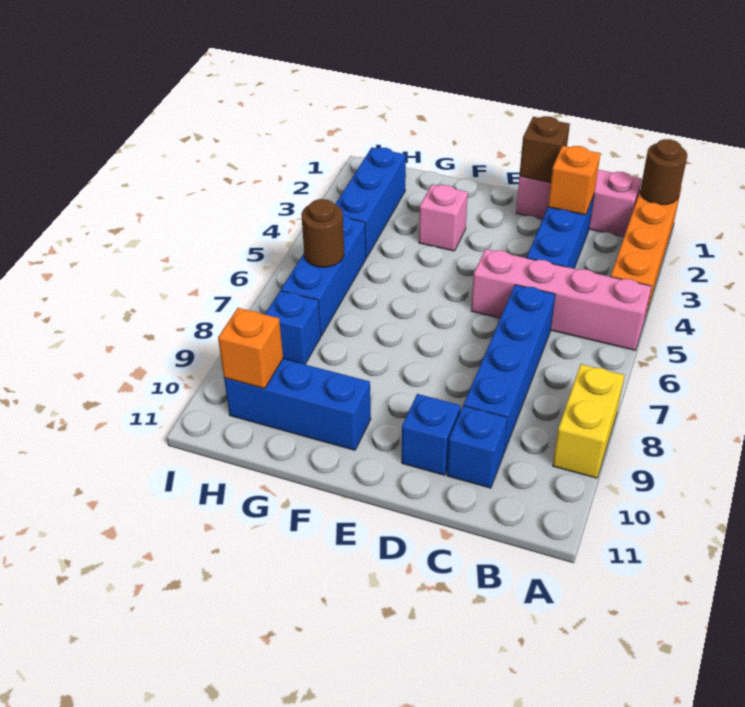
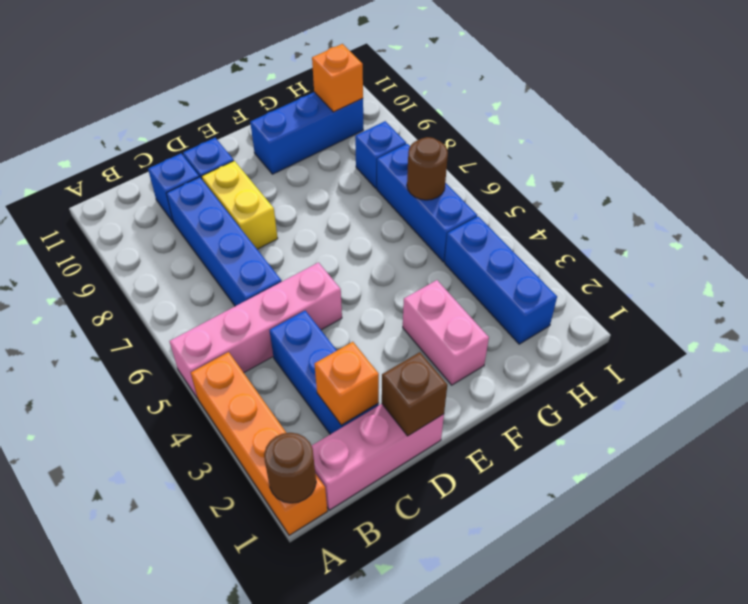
yellow 1x2 brick [553,364,625,478] -> yellow 1x2 brick moved to [202,161,278,249]
pink 1x1 brick [419,184,468,251] -> pink 1x2 brick [403,280,489,385]

